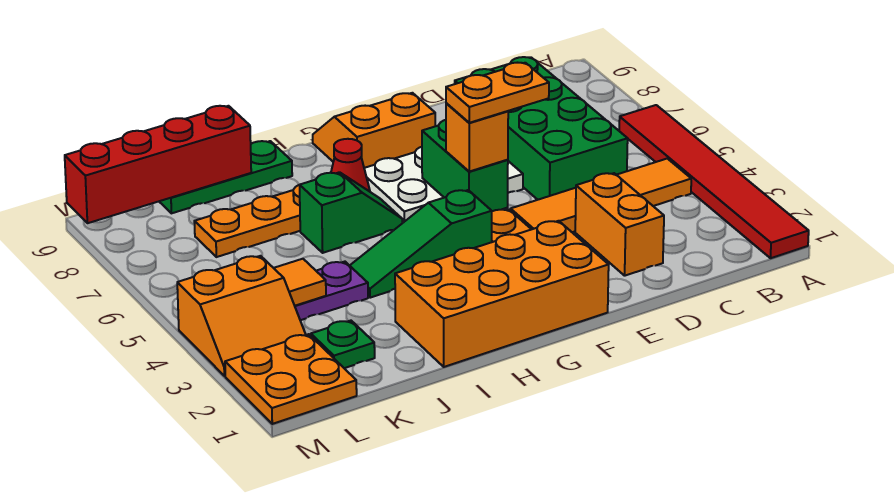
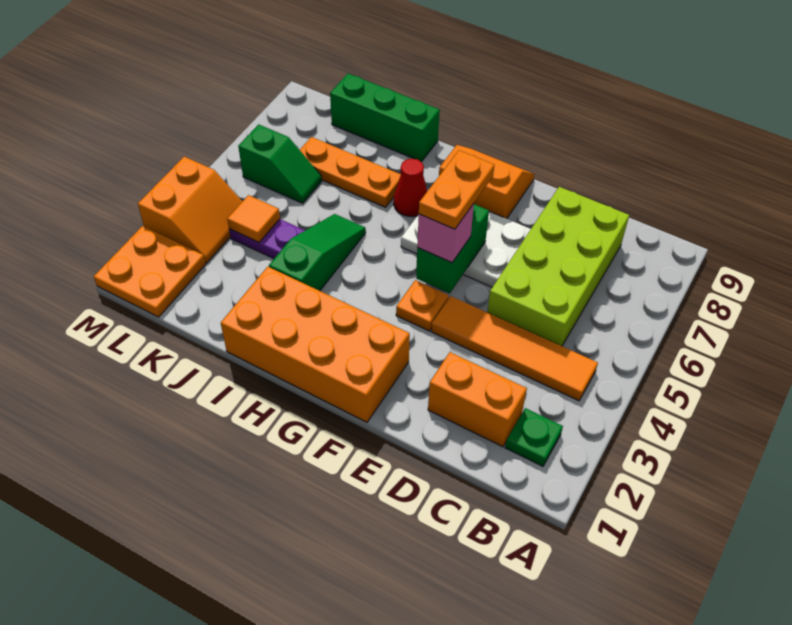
red 1x6 tile [619,105,809,258] -> none
green 2x4 brick [455,57,628,200] -> lime 2x4 brick [487,187,629,346]
orange 1x2 brick [575,173,664,276] -> orange 1x2 brick turned to [428,352,527,447]
orange 1x2 plate [446,63,549,123] -> orange 1x2 plate turned to [419,150,494,229]
orange 1x1 brick [446,103,508,172] -> pink 1x1 brick [417,204,474,263]
green 1x3 slope [350,190,492,298] -> green 1x3 slope turned to [269,214,366,291]
green 1x2 slope [300,172,402,253] -> green 1x2 slope moved to [238,124,322,203]
green 1x3 plate [159,141,292,213] -> green 1x3 brick [330,74,440,162]
red 1x4 brick [65,106,251,223] -> none
green 1x1 plate [311,321,375,368] -> green 1x1 plate moved to [505,408,563,466]
orange 2x2 slope [177,256,306,376] -> orange 2x2 slope turned to [138,157,242,263]

